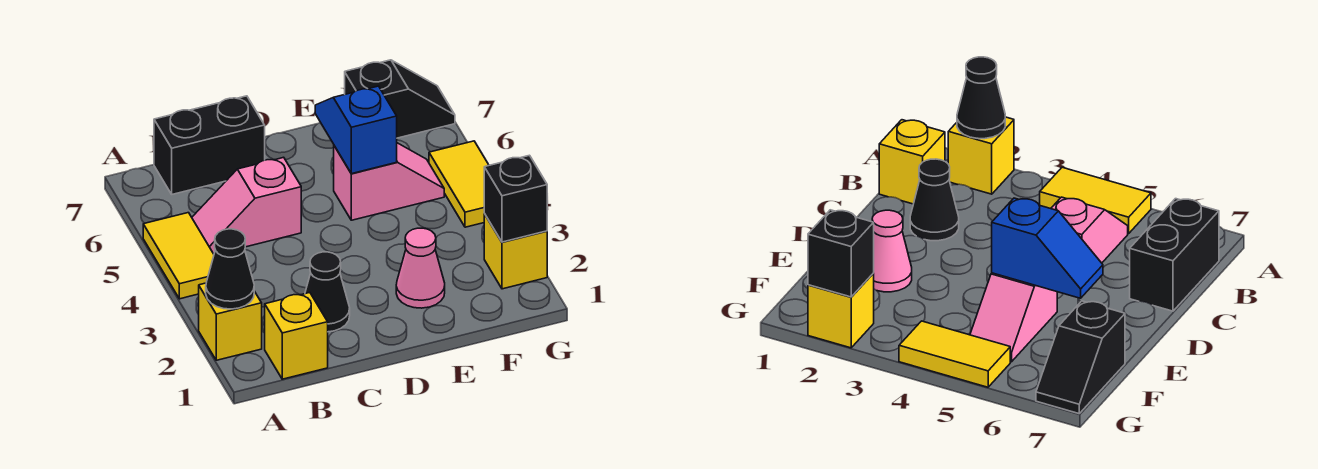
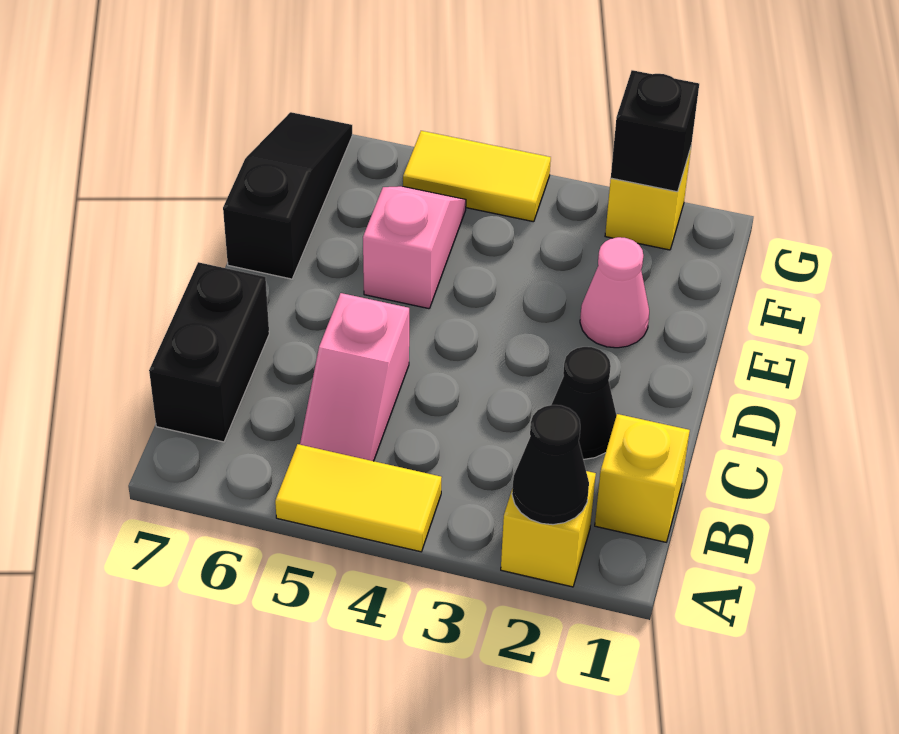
blue 1x2 slope [315,86,397,174] -> none
black 1x2 slope [345,60,455,138] -> black 1x3 slope [223,112,352,279]

